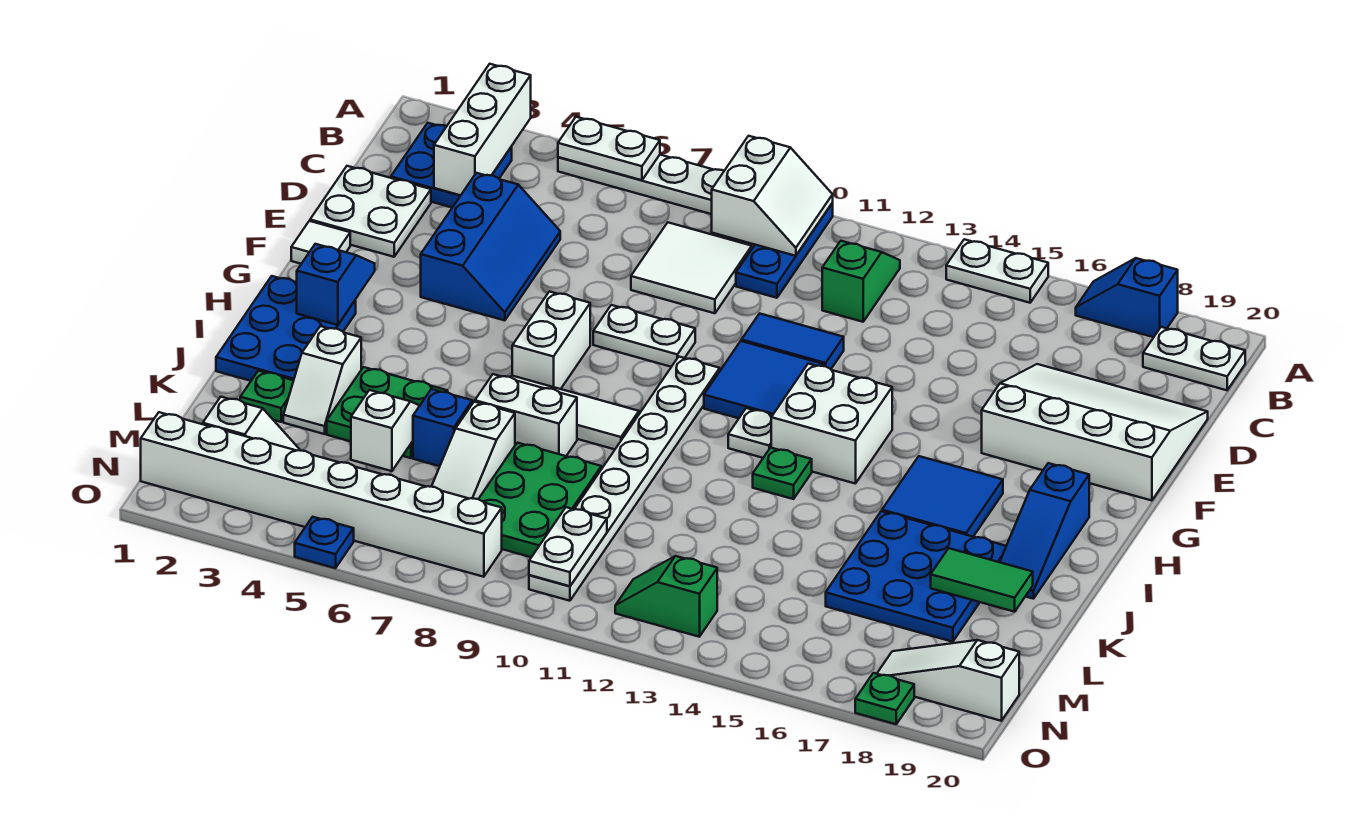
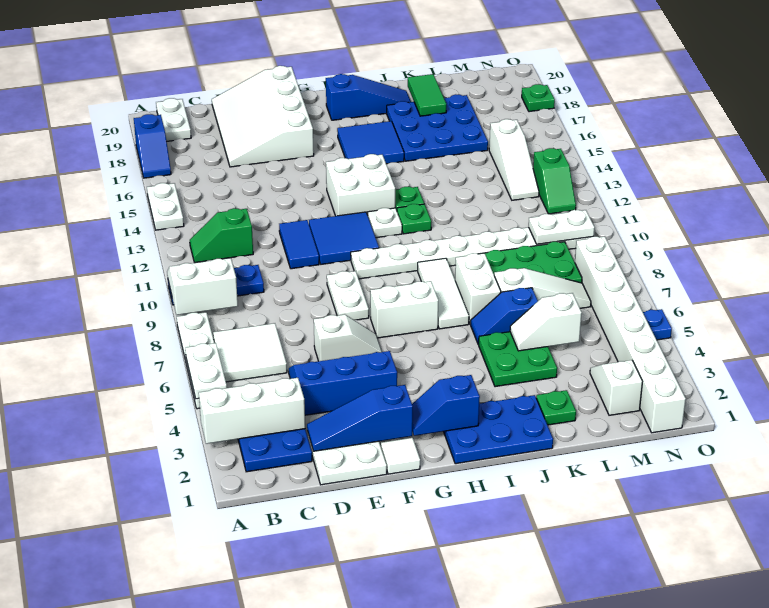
white 2x2 tile [631,223,752,313] -> white 2x2 tile moved to [213,323,287,382]
none -> blue 1x3 slope [307,385,413,451]
none -> green 1x1 plate [397,204,431,234]
white 1x2 slope [283,326,361,434] -> white 1x2 slope moved to [314,315,382,361]
white 1x3 slope [877,640,1019,721] -> white 1x3 slope moved to [489,119,539,200]

